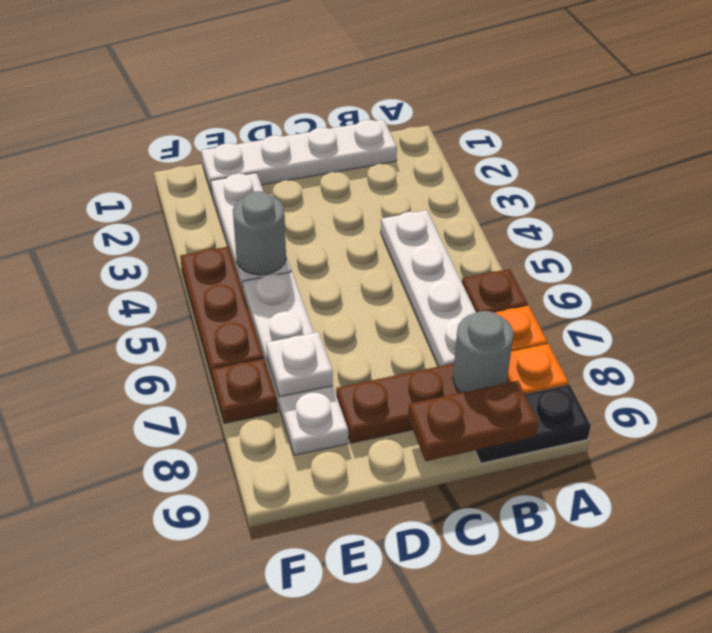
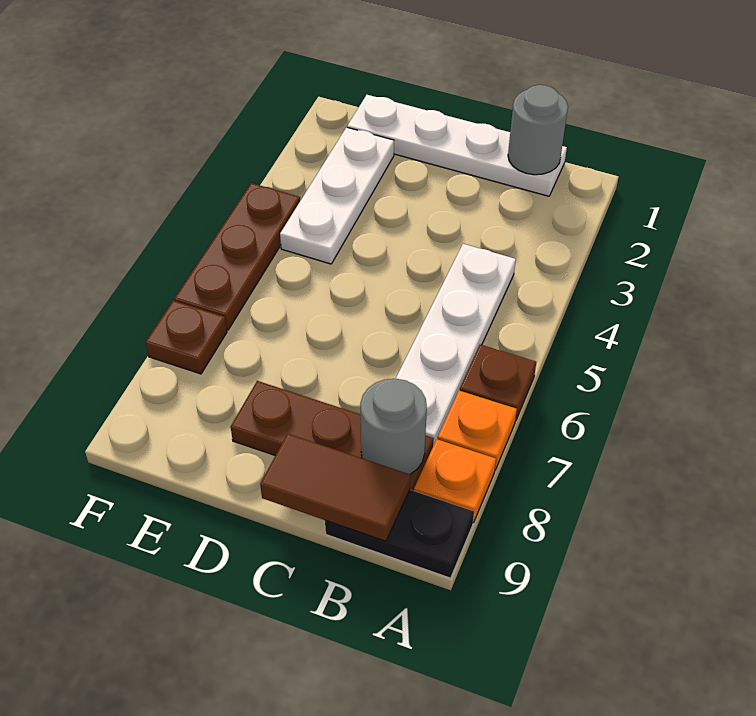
brown 1x2 plate [408,381,538,461] -> brown 1x2 tile [260,434,410,541]
grey 1x1 round brick [233,191,286,275] -> grey 1x1 round brick moved to [508,85,568,175]
white 1x4 plate [243,272,348,455] -> none
white 1x1 plate [266,332,333,397] -> none

